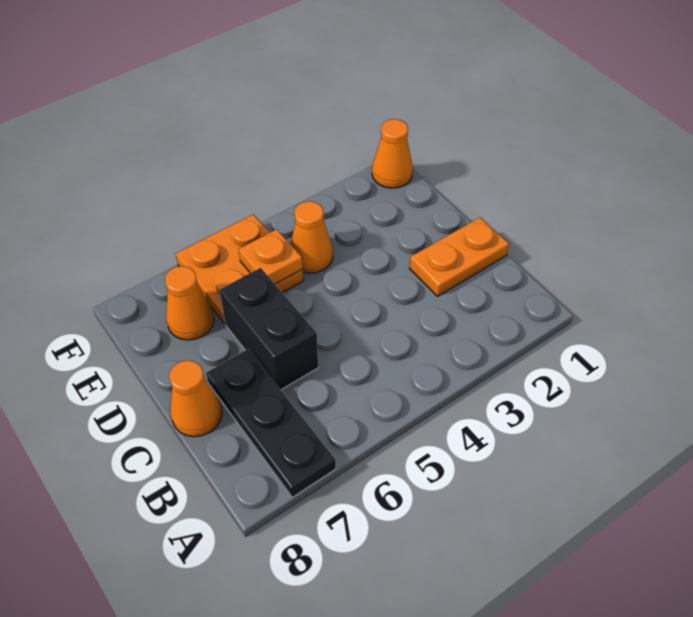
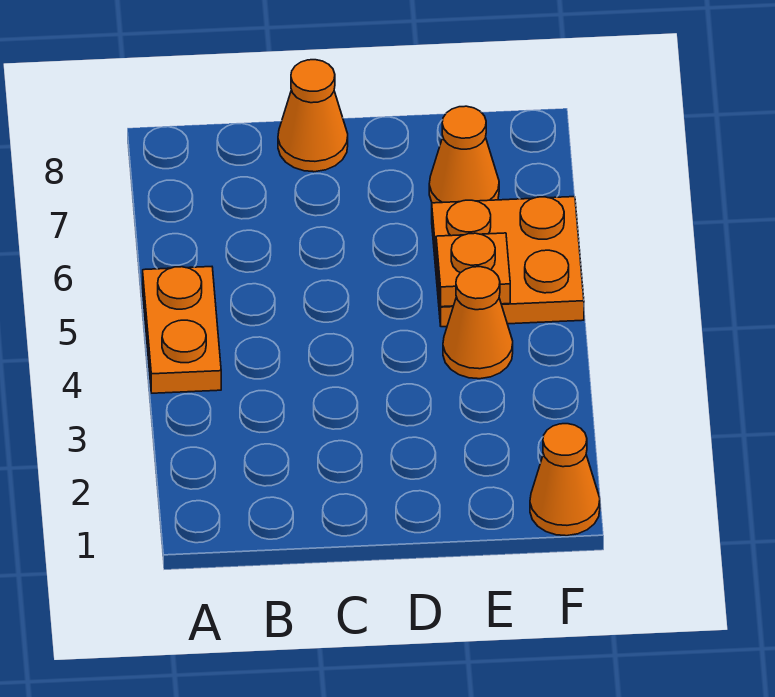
black 1x3 plate [206,349,336,497] -> none
orange 1x2 plate [410,218,509,296] -> orange 1x2 plate moved to [143,267,221,393]
black 1x2 brick [219,268,318,390] -> none

